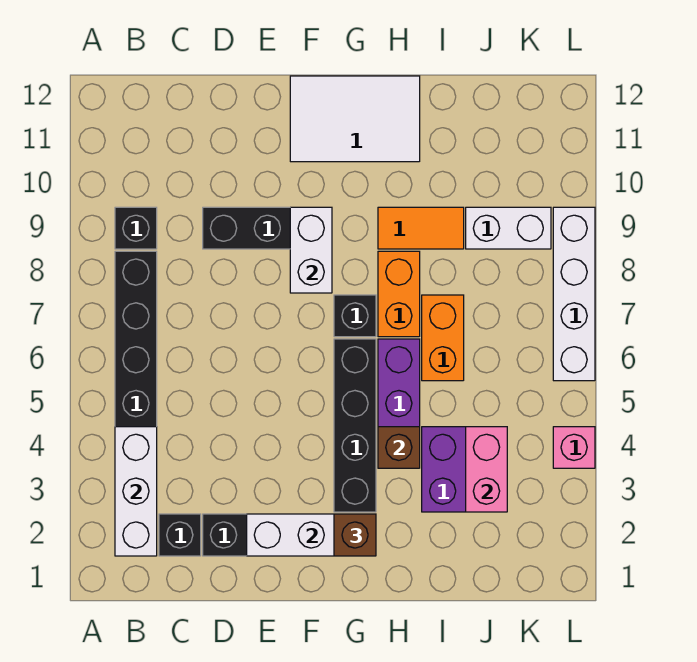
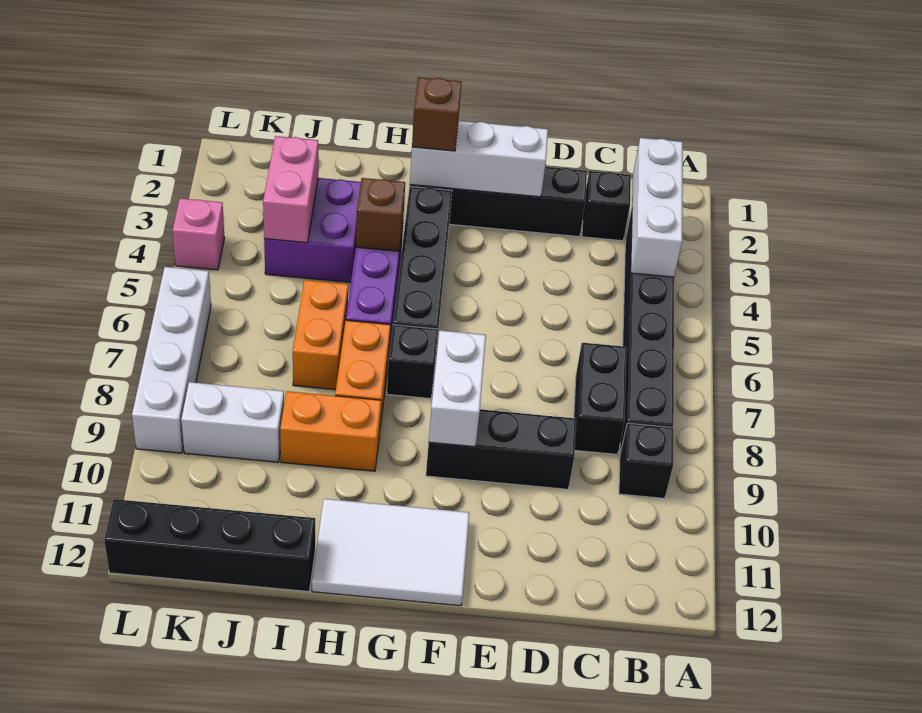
none -> black 1x2 brick [574,343,627,454]
orange 1x2 tile [378,207,464,249] -> orange 1x2 brick [280,391,381,471]
none -> black 1x4 brick [104,499,315,592]

